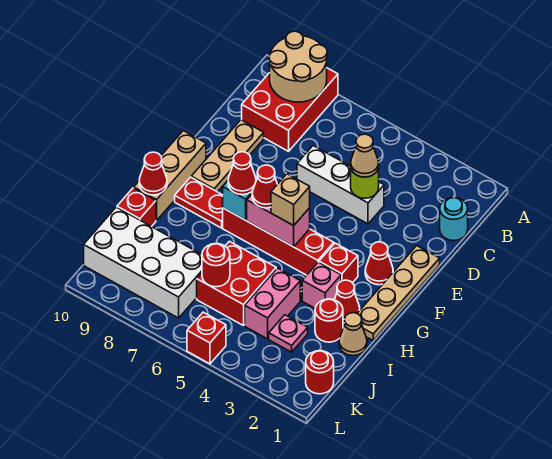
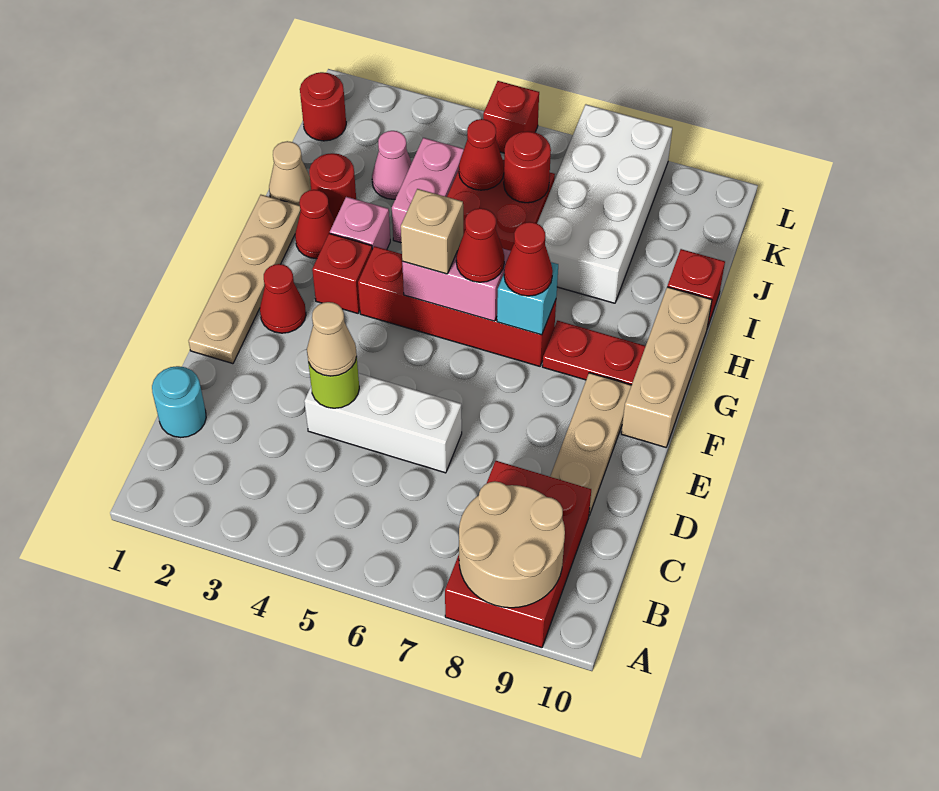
red 1x1 cone [139,152,167,195] -> red 1x1 cone moved to [459,119,504,190]
pink 1x1 plate [269,315,308,352] -> pink 1x1 cone [372,131,412,199]
white 2x4 brick [84,207,202,318] -> white 2x4 brick turned to [537,105,672,303]

